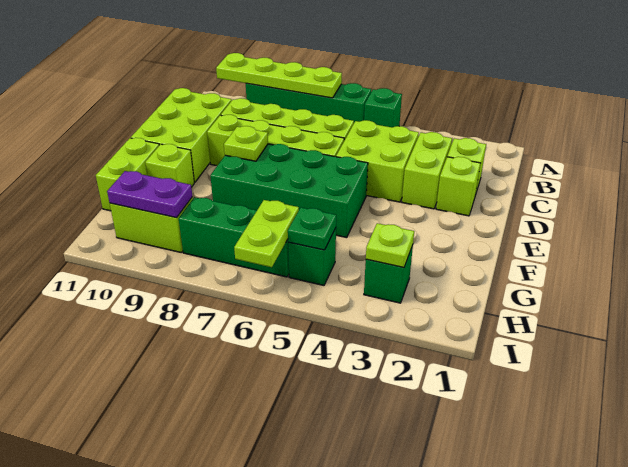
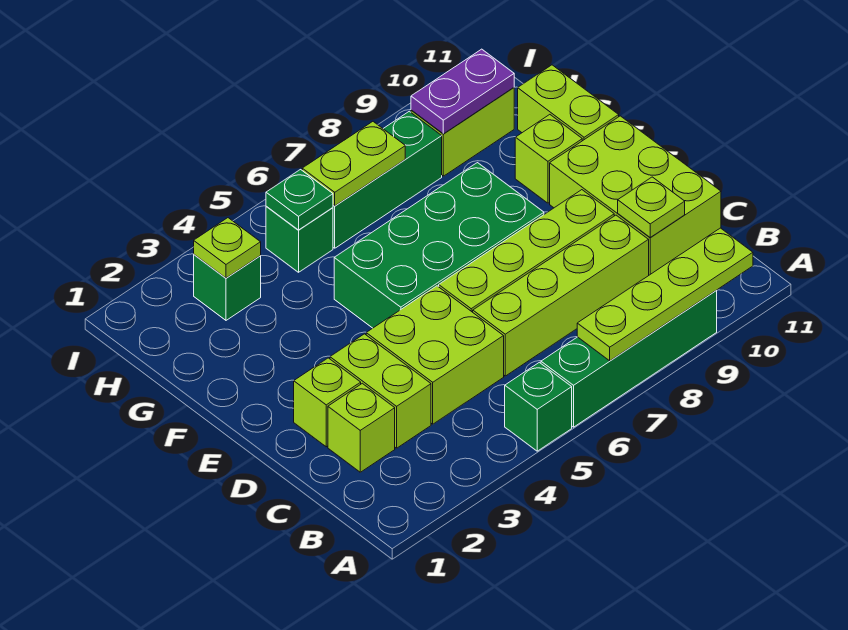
lime 1x1 plate [224,126,268,161] -> lime 1x1 plate moved to [618,177,685,238]
lime 1x2 plate [234,200,299,267] -> lime 1x2 plate turned to [302,122,405,206]

